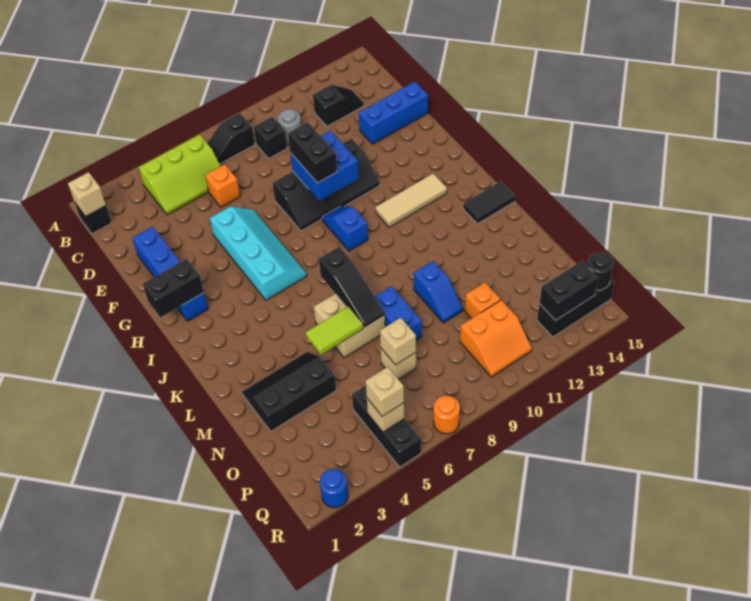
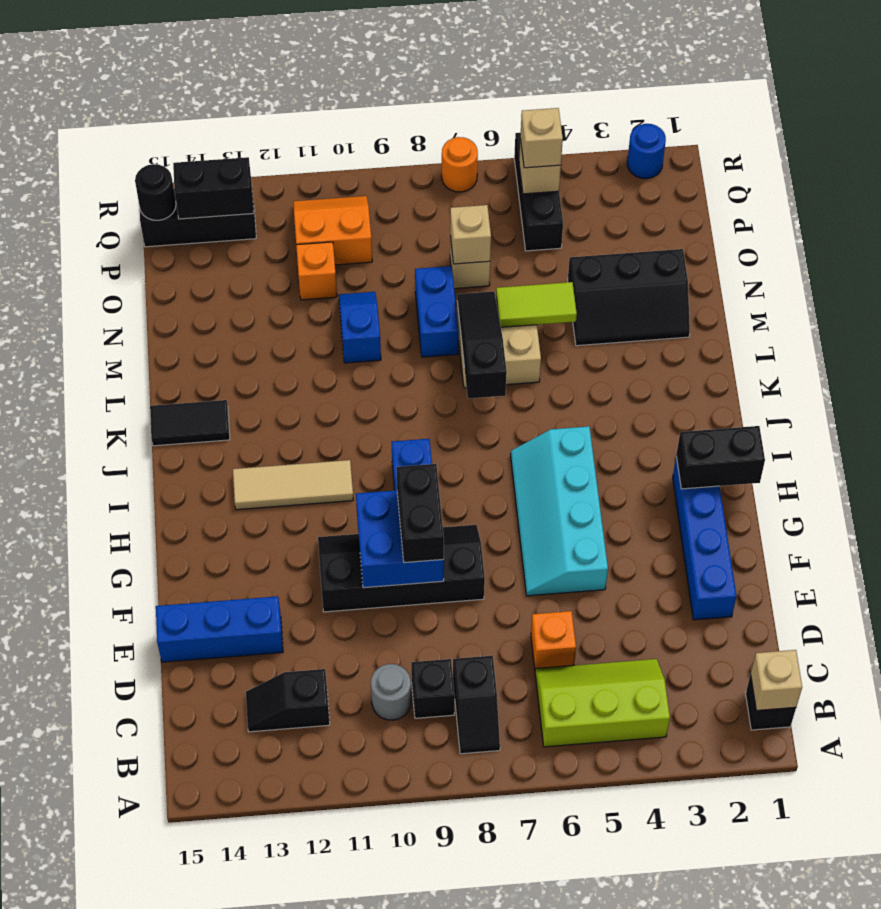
black 1x2 slope [207,113,255,164] -> black 1x2 slope turned to [453,656,500,754]

